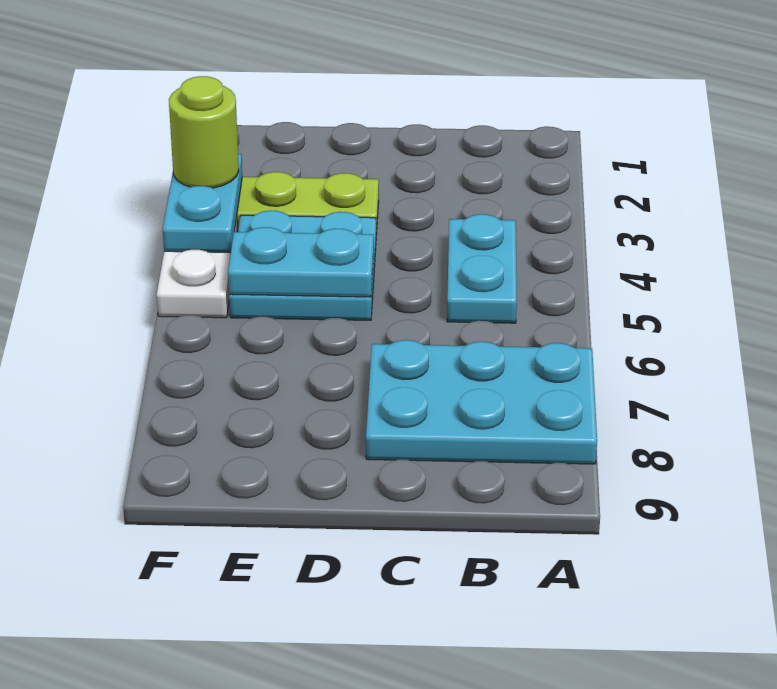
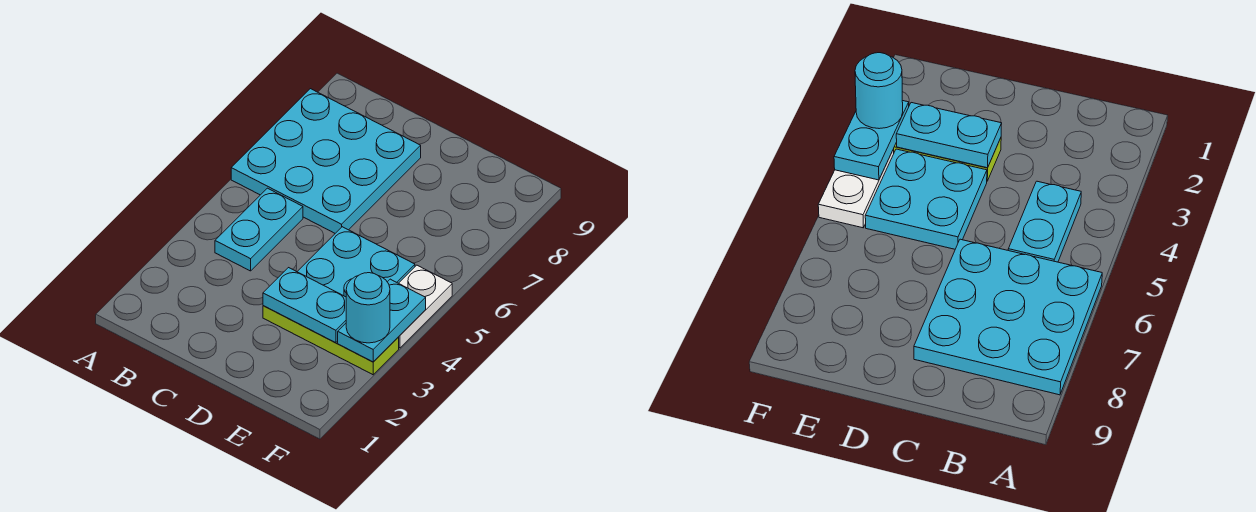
cyan 2x3 plate [366,340,597,464] -> cyan 3x3 plate [231,89,421,233]
cyan 1x2 plate [228,227,374,297] -> cyan 1x2 plate moved to [263,268,346,343]
lime 1x1 round brick [169,76,239,188] -> cyan 1x1 round brick [346,273,390,343]

